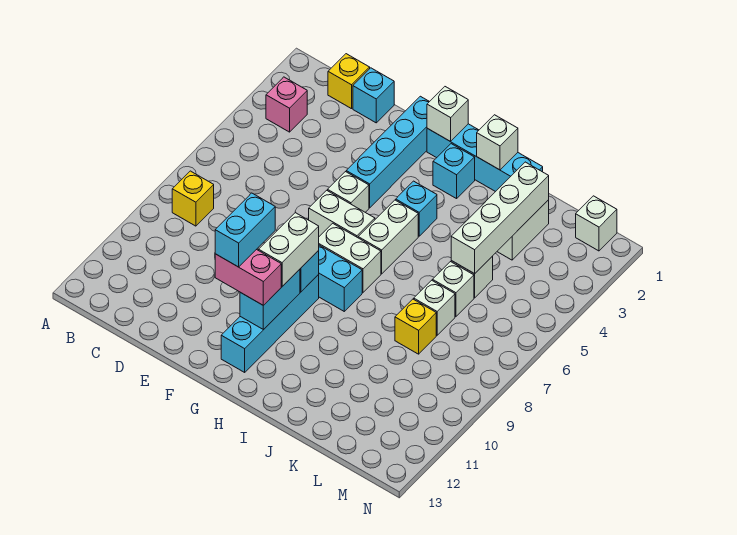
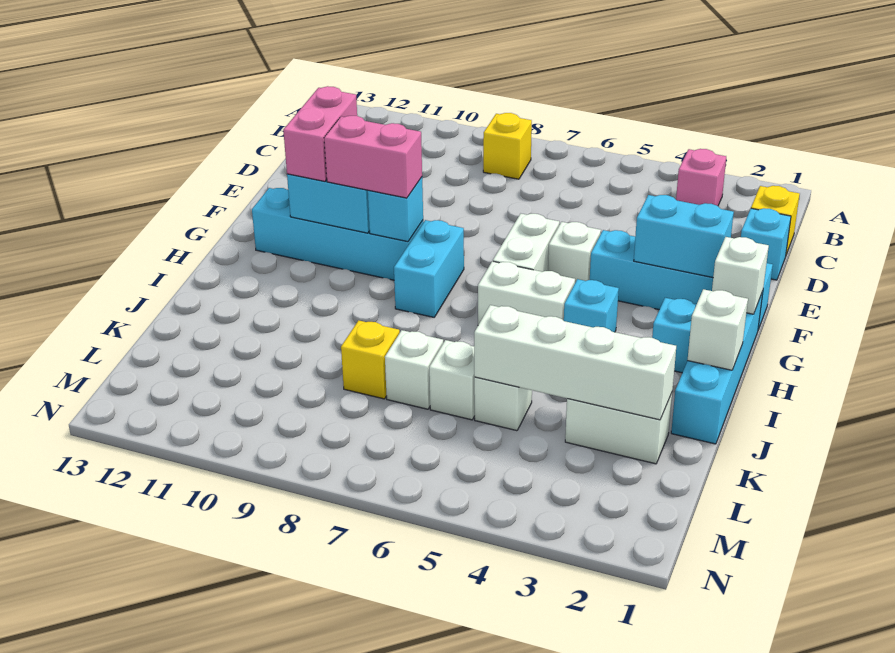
cyan 1x2 brick [215,193,275,267] -> cyan 1x2 brick moved to [634,195,734,278]
white 1x2 brick [319,223,381,293] -> none
white 1x2 brick [259,213,319,286] -> pink 1x2 brick [324,116,422,198]
white 1x1 brick [576,196,617,251] -> none

